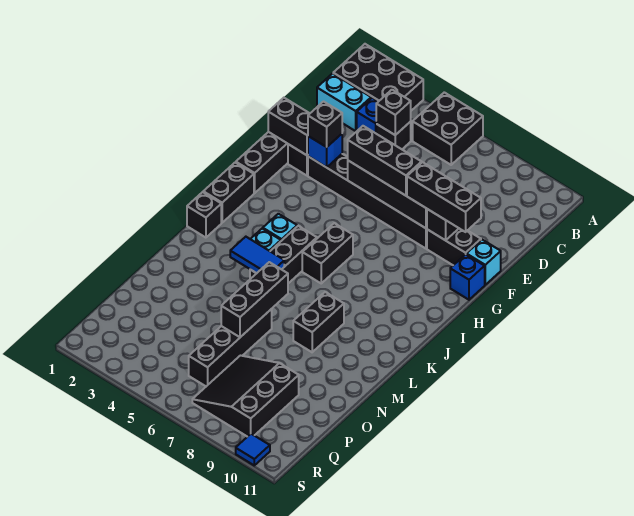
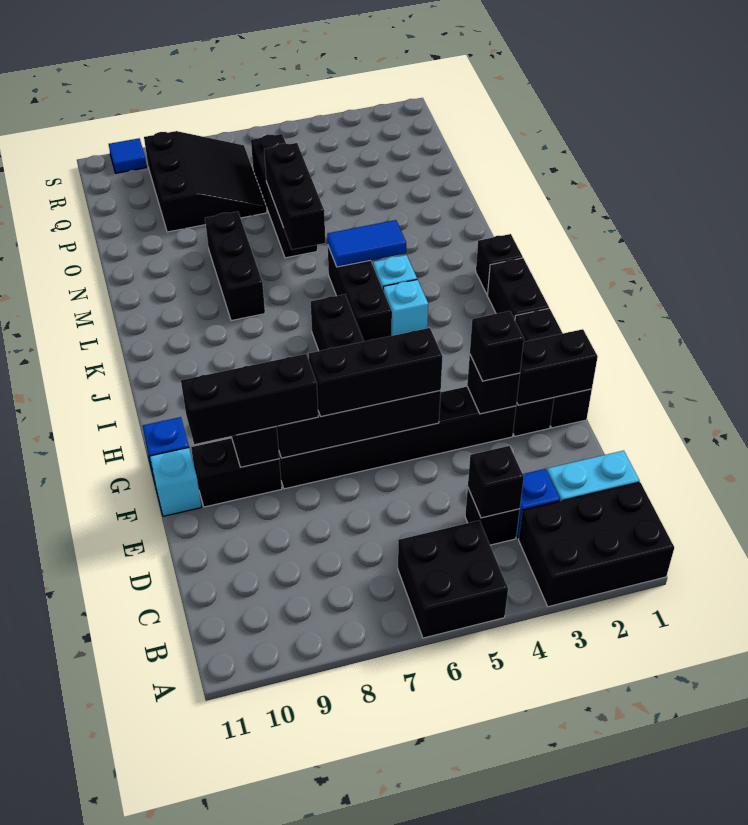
blue 1x1 brick [308,134,342,167] -> black 1x1 brick [467,355,520,414]
black 1x2 brick [293,292,344,352] -> black 1x3 brick [205,212,265,321]

